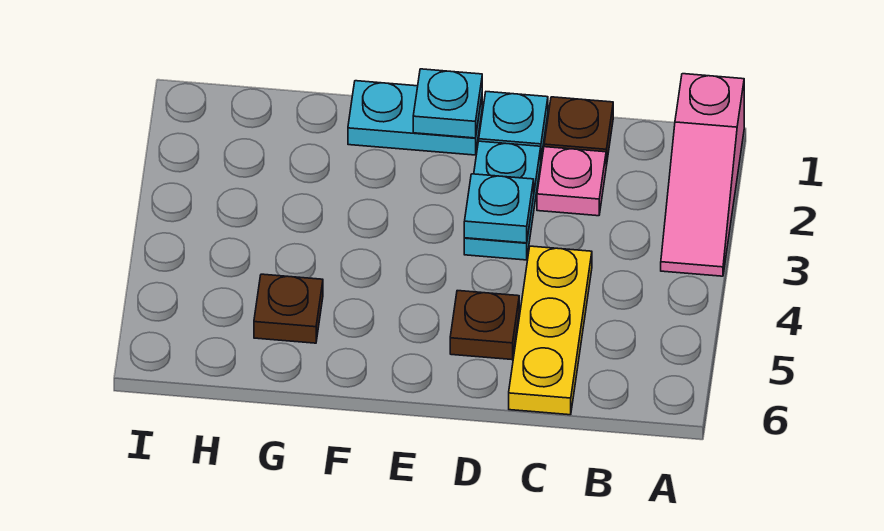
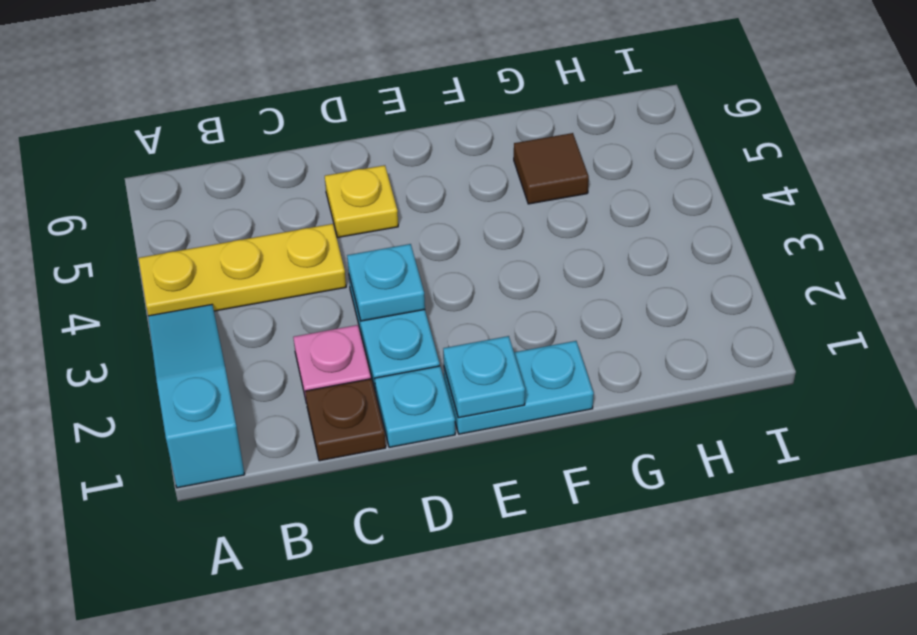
pink 1x3 slope [661,74,744,276] -> cyan 1x3 slope [148,305,245,488]
yellow 1x3 plate [509,246,592,415] -> yellow 1x3 plate turned to [138,224,346,316]
brown 1x1 plate [450,291,519,360] -> yellow 1x1 plate [325,165,398,238]
brown 1x1 plate [254,274,323,343] -> brown 1x1 tile [514,133,589,204]

